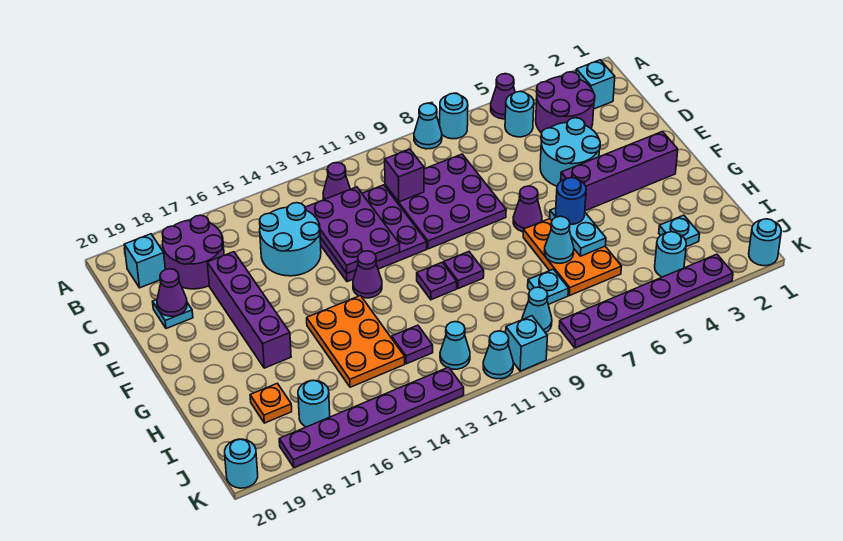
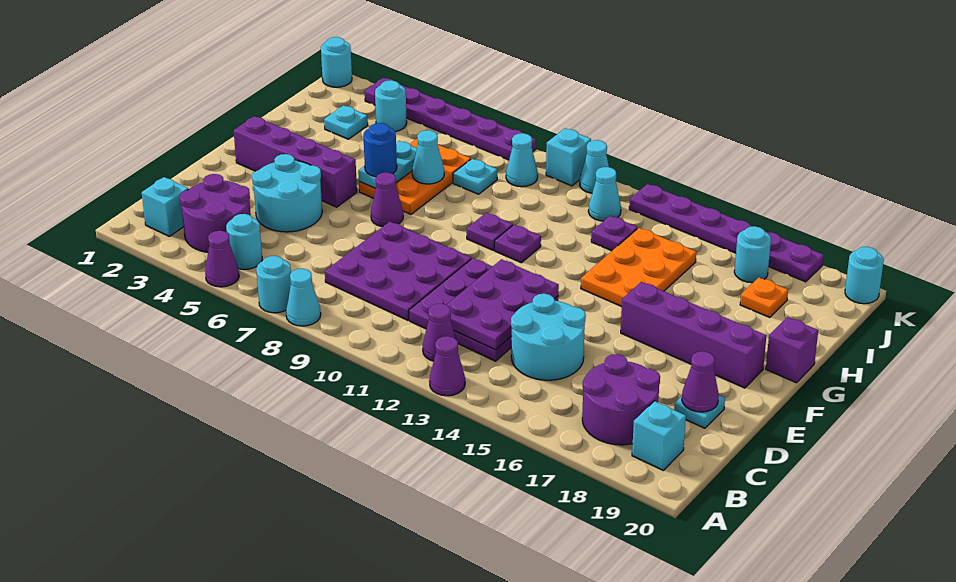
purple 1x1 brick [385,149,424,202] -> purple 1x1 brick moved to [766,317,818,383]
purple 1x4 brick [207,252,291,368] -> purple 1x4 brick turned to [621,282,766,388]
purple 1x1 cone [353,251,382,298] -> purple 1x1 cone moved to [429,336,465,396]

